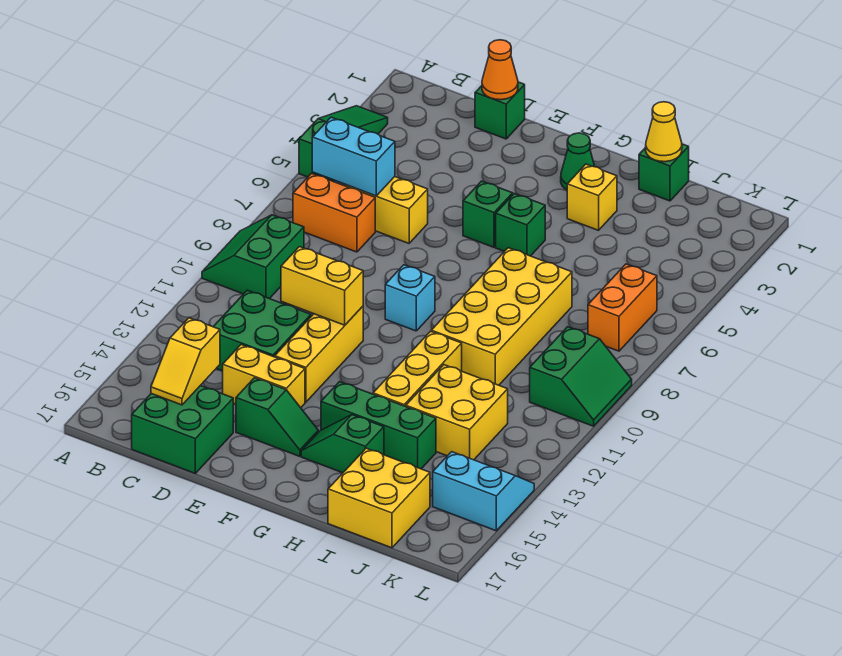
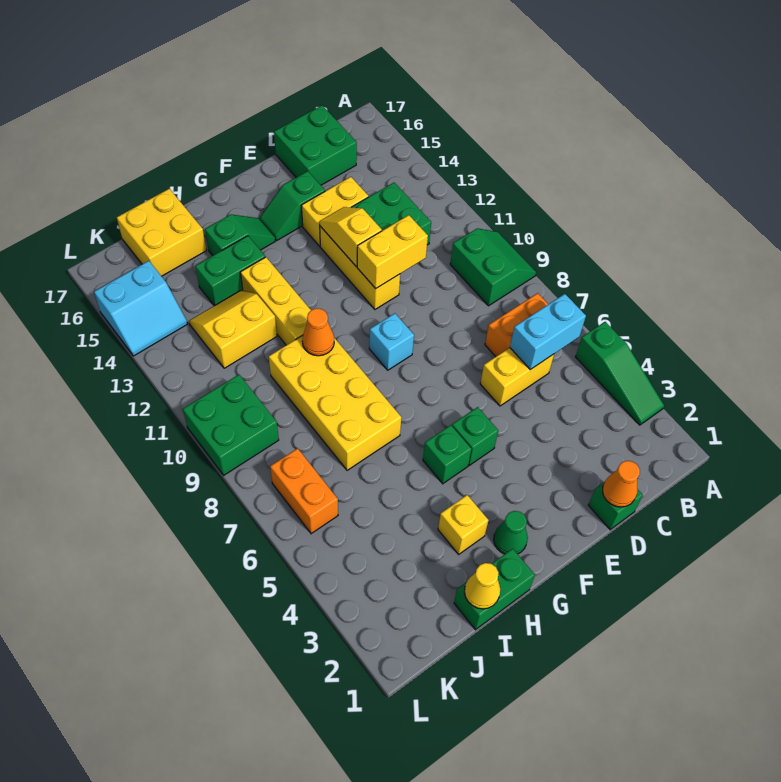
yellow 1x2 slope [151,318,220,405] -> yellow 1x2 slope moved to [320,207,382,267]
green 1x3 brick [321,382,436,469] -> green 1x2 brick [195,236,265,306]
none -> orange 1x1 cone [302,308,334,356]
green 1x1 brick [639,144,689,201] -> green 1x2 brick [454,549,535,630]
yellow 2x2 brick [406,365,508,460] -> yellow 2x2 slope [189,290,277,368]
green 2x2 slope [530,327,632,426] -> green 2x2 brick [183,375,279,475]

